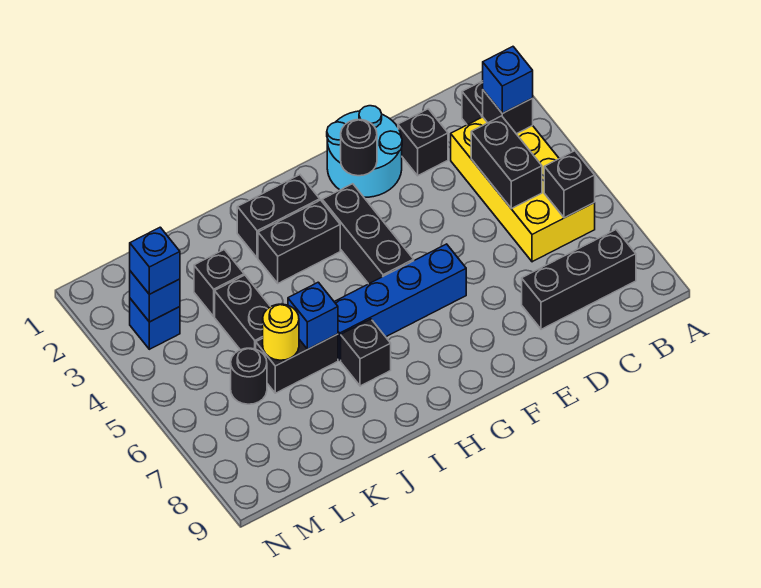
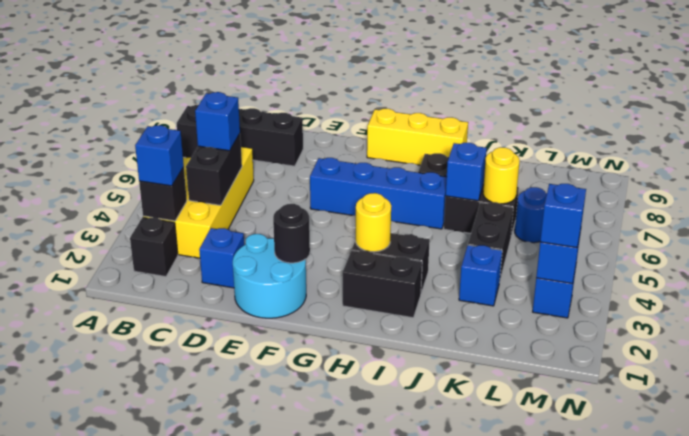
none -> blue 1x1 brick [195,92,240,151]
black 1x1 brick [398,109,448,176] -> blue 1x1 brick [199,228,244,288]
black 1x3 brick [322,184,414,284] -> none
none -> yellow 1x3 brick [367,109,468,165]
none -> yellow 1x1 round brick [356,193,391,252]
black 1x1 brick [194,250,244,316] -> blue 1x1 brick [459,245,502,306]
black 1x1 round brick [231,348,267,404] -> blue 1x1 round brick [515,187,547,243]

